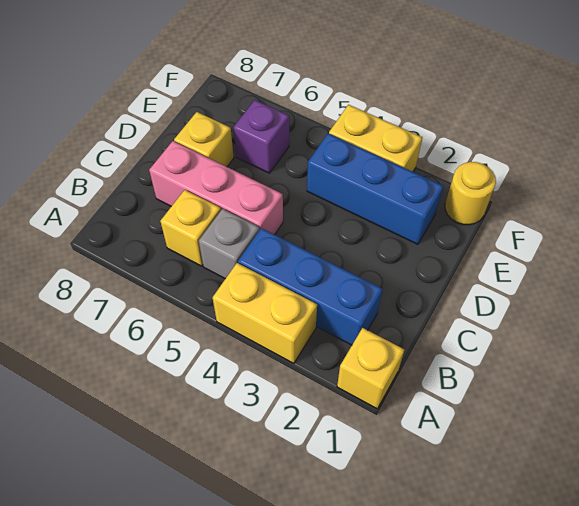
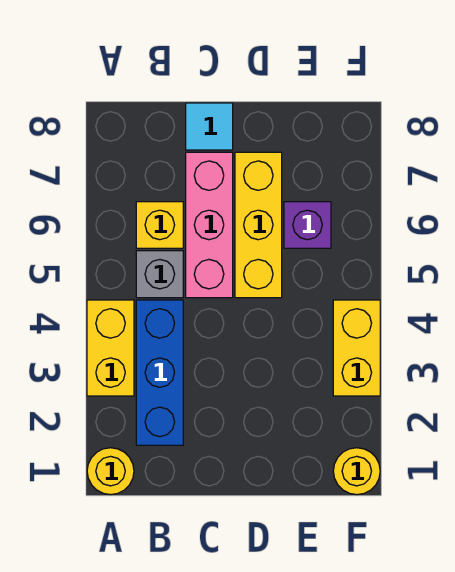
yellow 1x1 brick [337,328,404,409] -> yellow 1x1 round brick [87,448,134,495]
none -> cyan 1x1 tile [186,103,233,150]
yellow 1x1 brick [174,112,234,167] -> yellow 1x3 brick [235,152,282,298]
blue 1x3 brick [307,133,443,244] -> none

